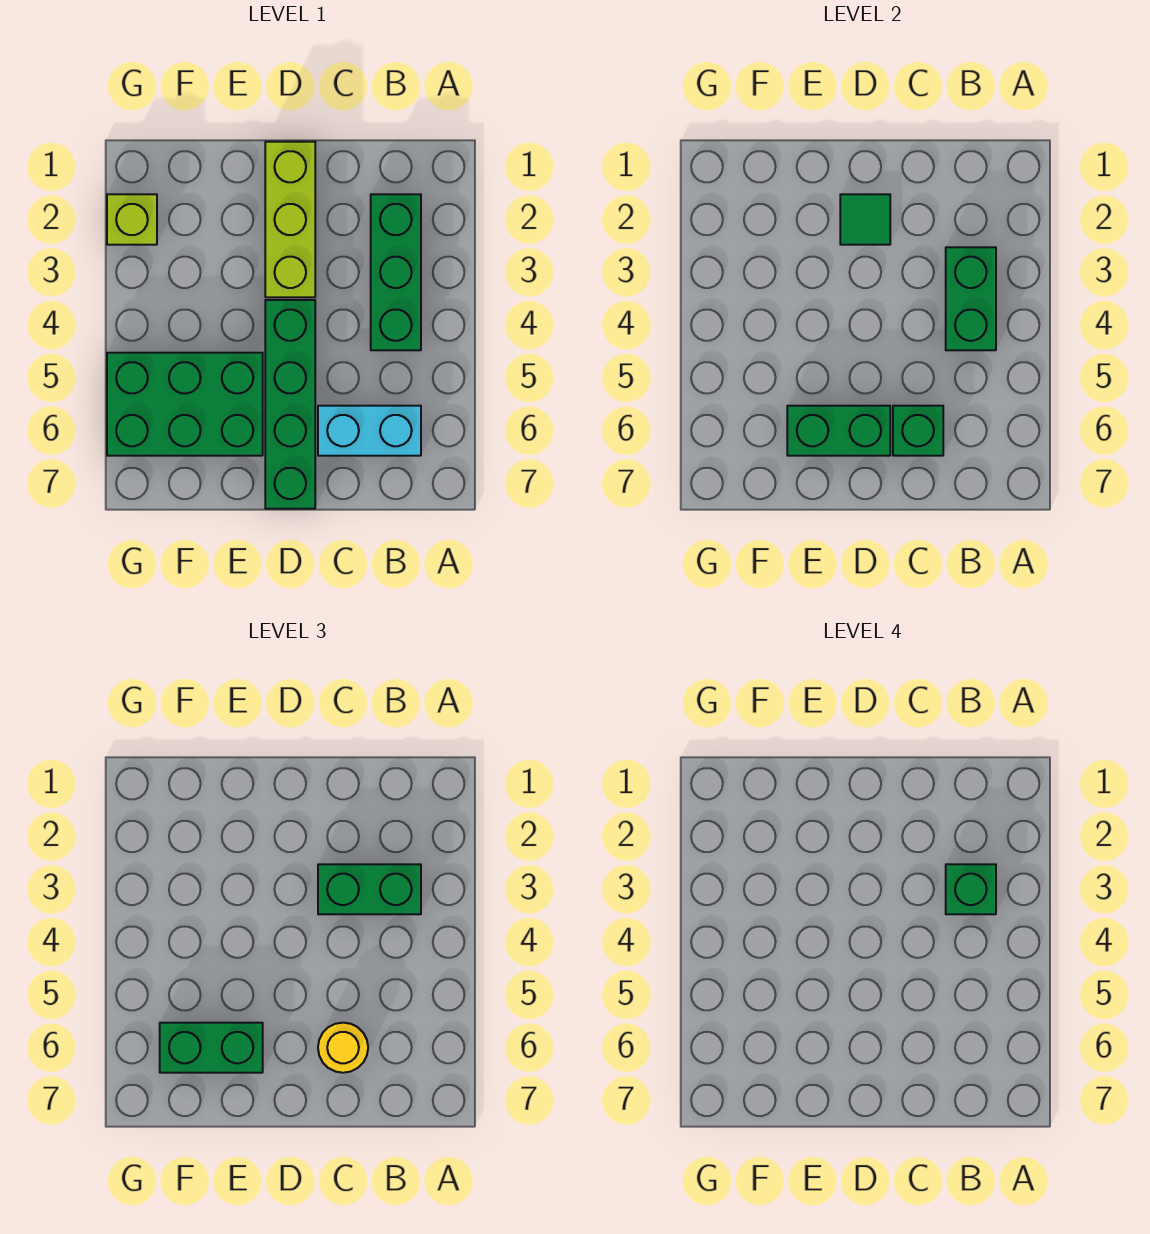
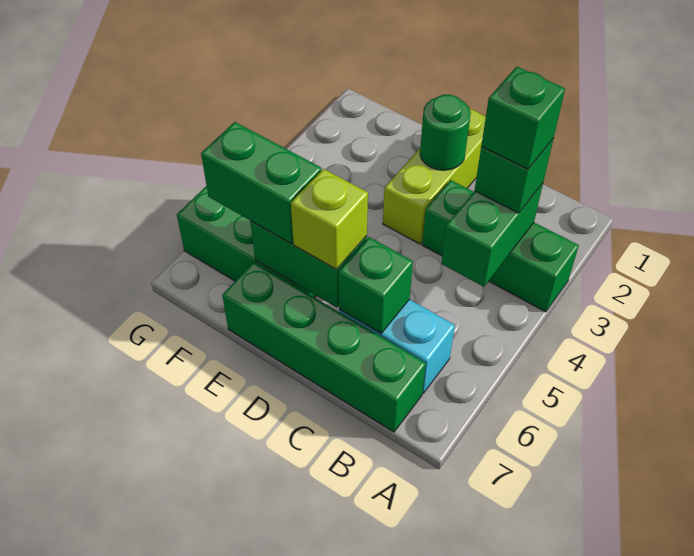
green 1x3 brick [371,194,421,350] -> green 1x3 brick turned to [422,180,579,312]
green 1x2 brick [318,864,421,914] -> green 1x1 brick [474,138,554,213]
yellow 1x1 round brick [318,1023,368,1073] -> none
green 1x1 tile [840,194,890,245] -> green 1x1 round brick [420,94,471,170]
green 1x4 brick [265,300,315,509] -> green 1x4 brick turned to [222,262,426,432]
lime 1x1 brick [107,194,157,245] -> lime 1x1 brick moved to [291,169,368,270]

